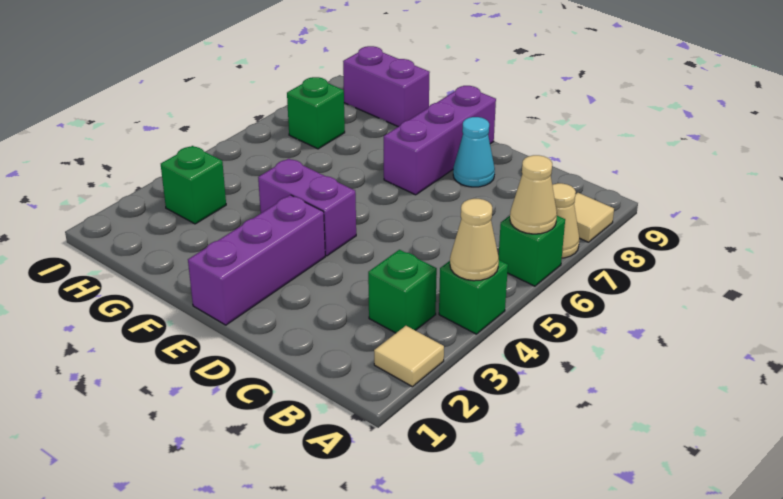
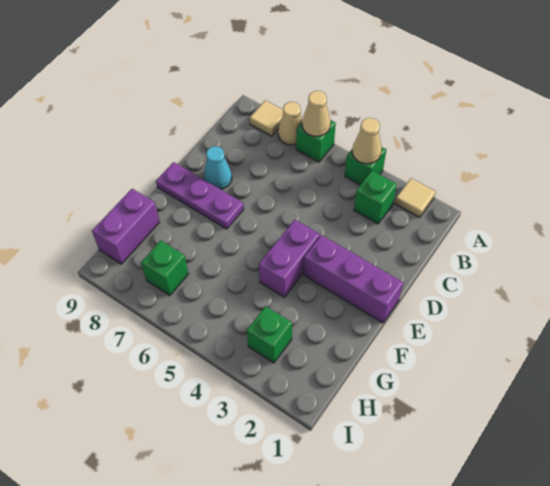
purple 1x3 brick [384,86,496,195] -> purple 1x3 plate [156,162,244,229]

